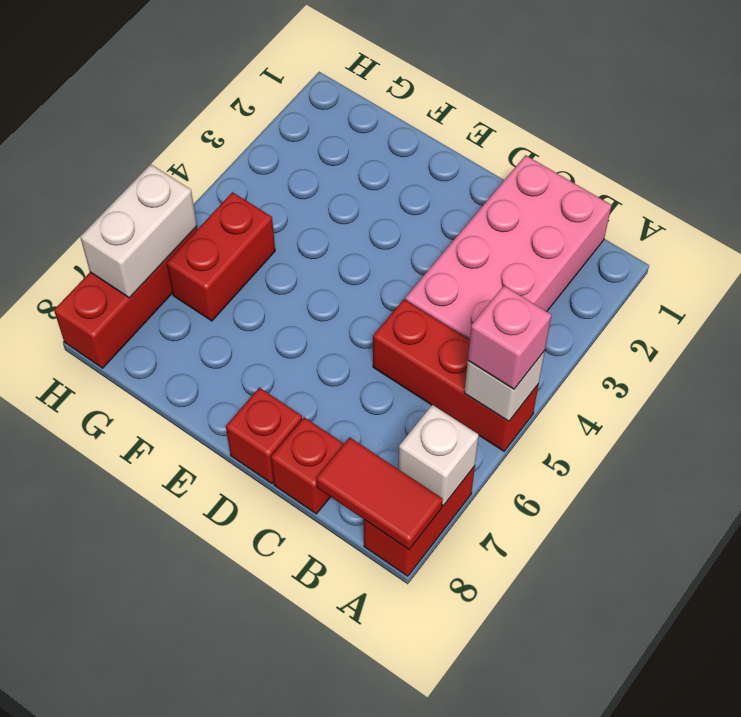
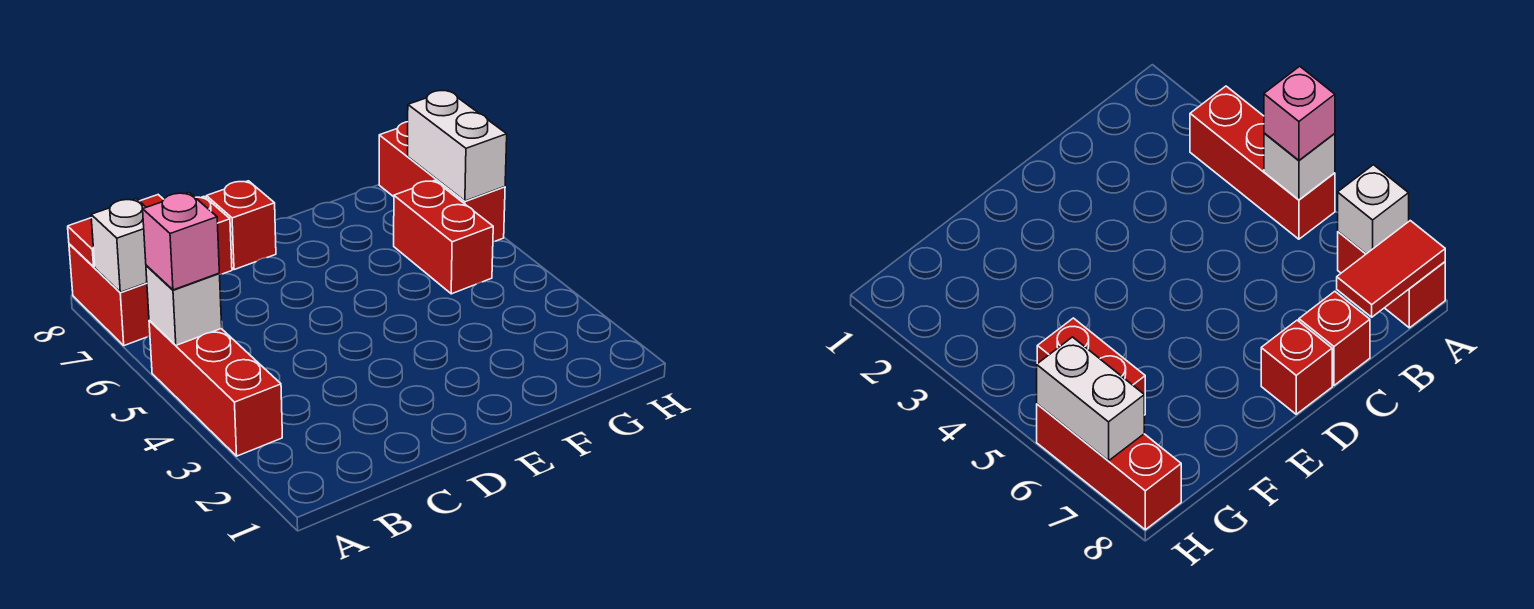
red 1x3 brick [373,299,539,451] -> red 1x3 brick turned to [149,320,282,456]
pink 2x4 brick [405,155,612,340] -> none

